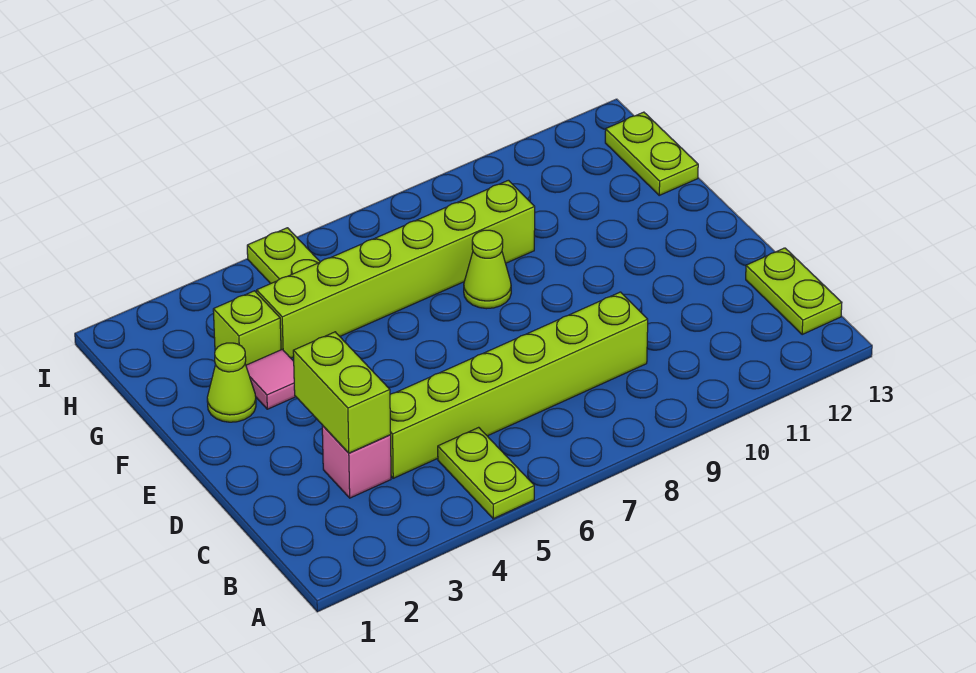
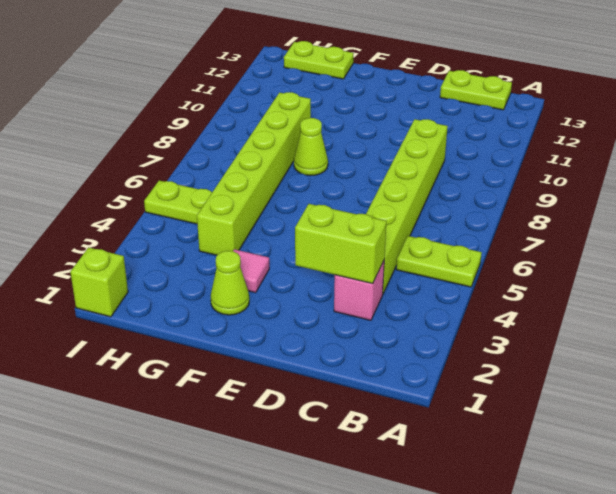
lime 1x1 brick [213,291,281,365] -> lime 1x1 brick moved to [70,247,128,317]

